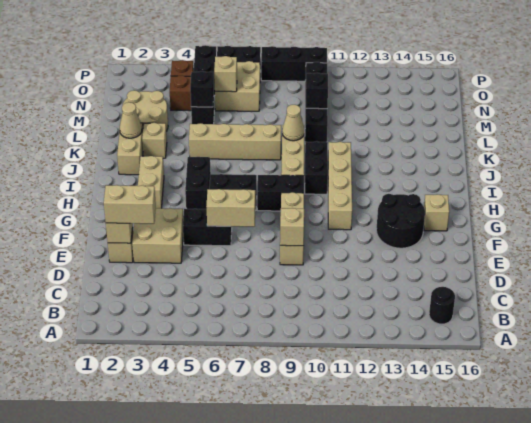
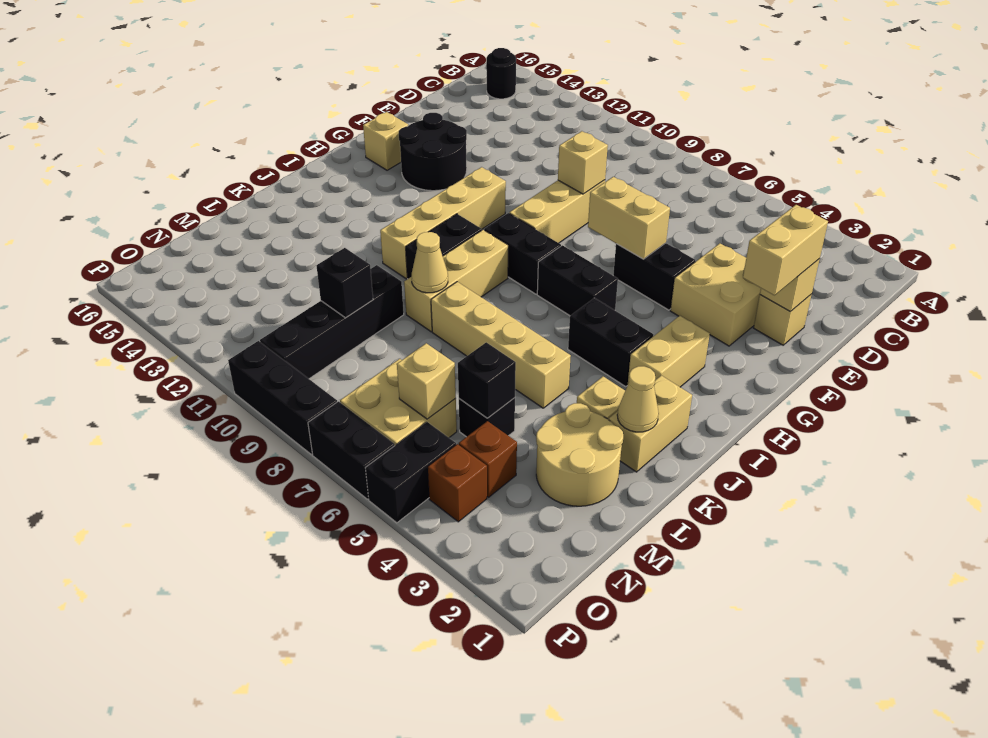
tan 1x2 brick [104,185,156,224] -> tan 1x2 brick turned to [743,205,828,295]
black 1x2 brick [185,157,211,209] -> black 1x2 brick turned to [568,298,653,387]

